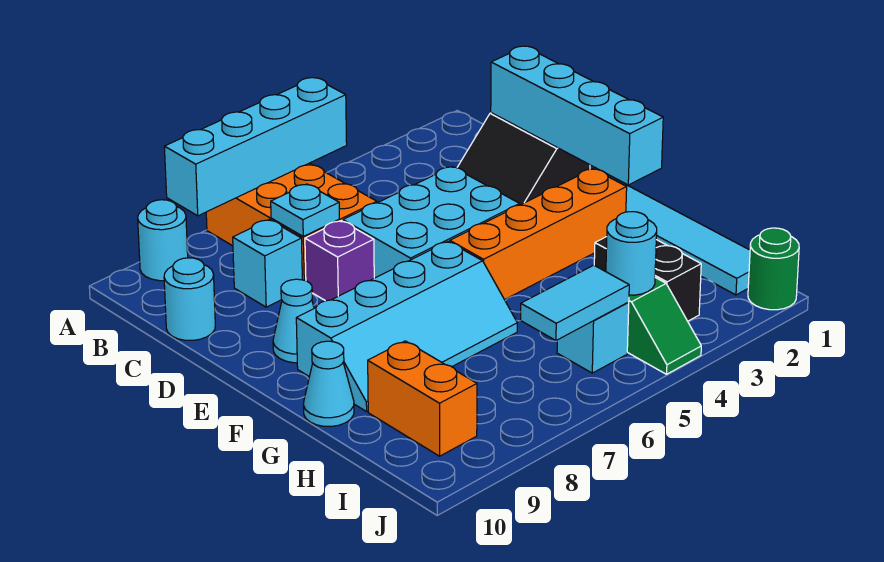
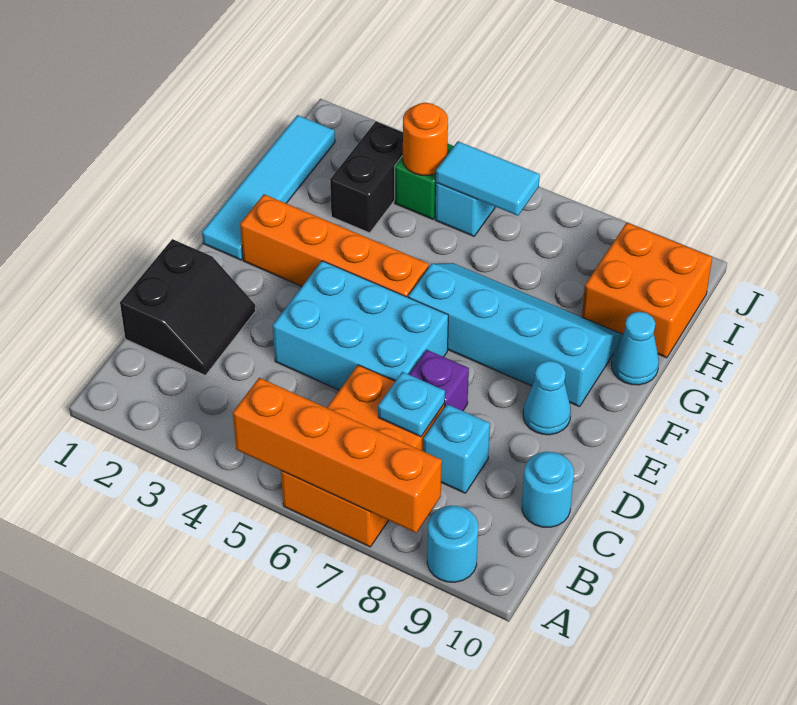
cyan 1x4 brick [164,78,347,216] -> orange 1x4 brick [233,378,442,533]
cyan 1x4 brick [491,46,663,185] -> none
orange 1x2 brick [368,341,477,456] -> orange 2x2 brick [582,223,712,358]
cyan 1x1 round brick [606,212,657,295] -> orange 1x1 round brick [403,103,448,176]
green 1x1 round brick [748,228,799,310] -> none

